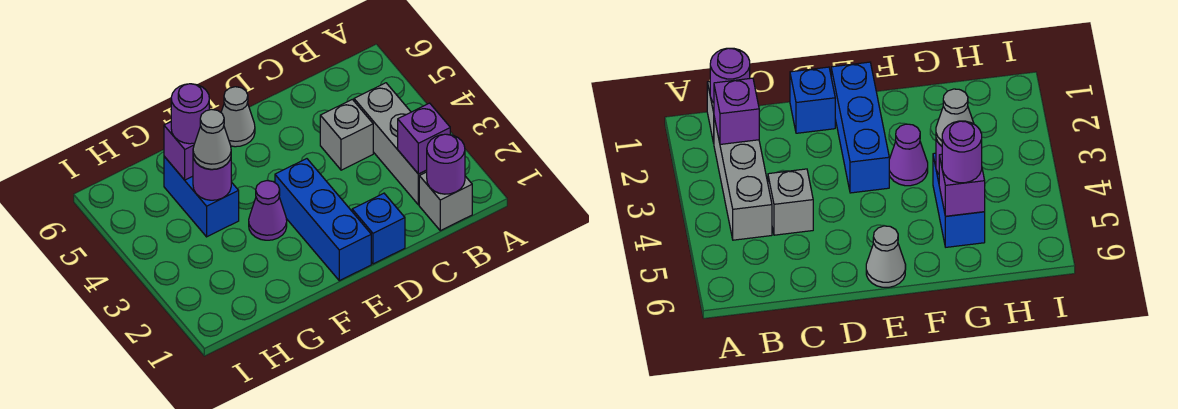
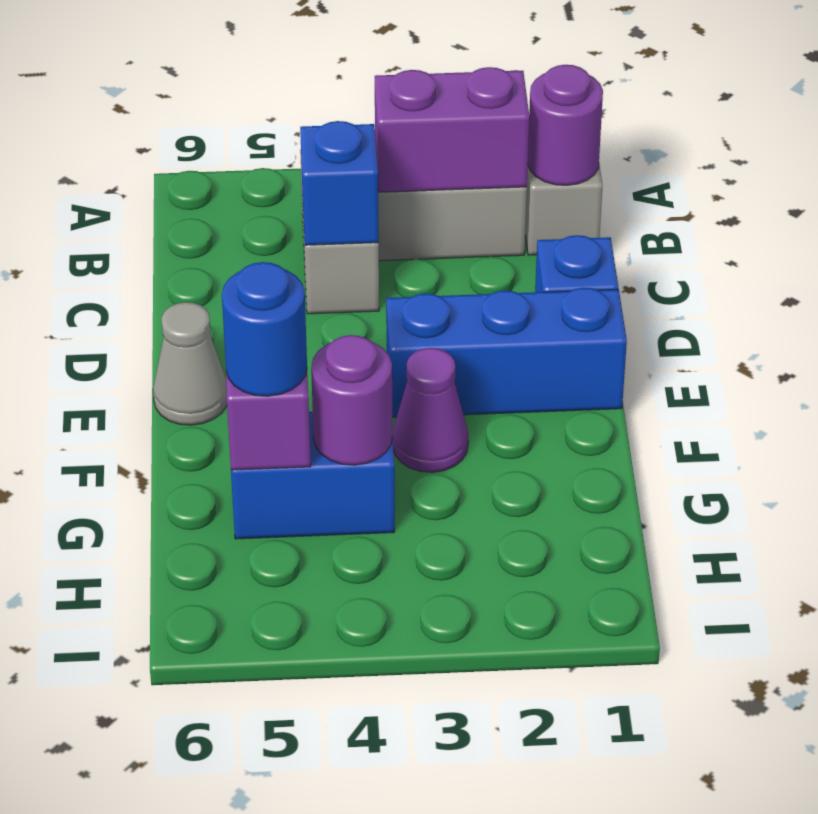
purple 1x1 brick [398,103,450,174] -> purple 1x2 brick [375,67,529,192]
none -> blue 1x1 brick [300,121,379,245]
grey 1x1 cone [193,109,231,169] -> none
purple 1x1 round brick [171,84,209,144] -> blue 1x1 round brick [222,262,307,396]

